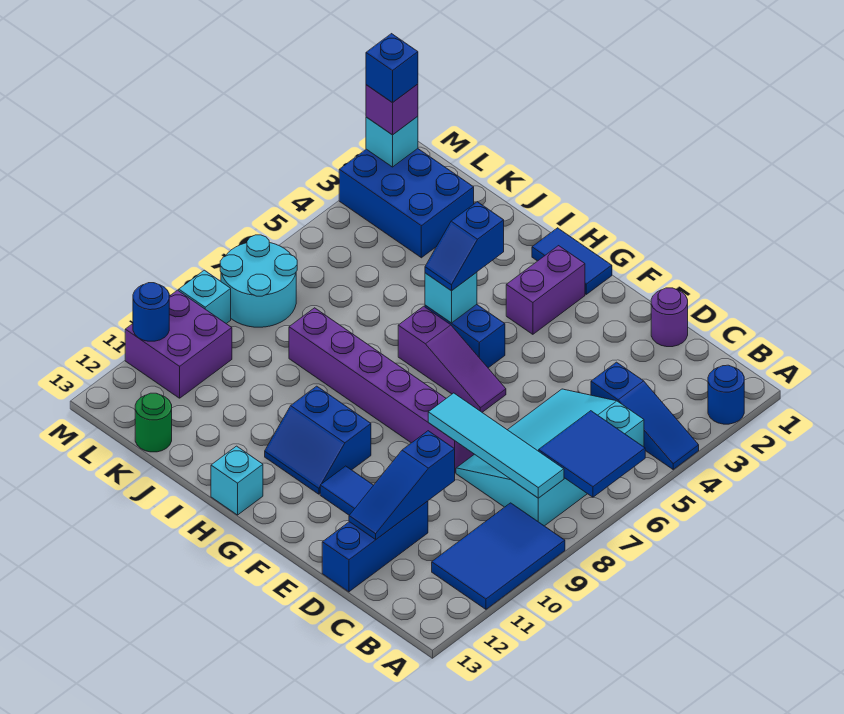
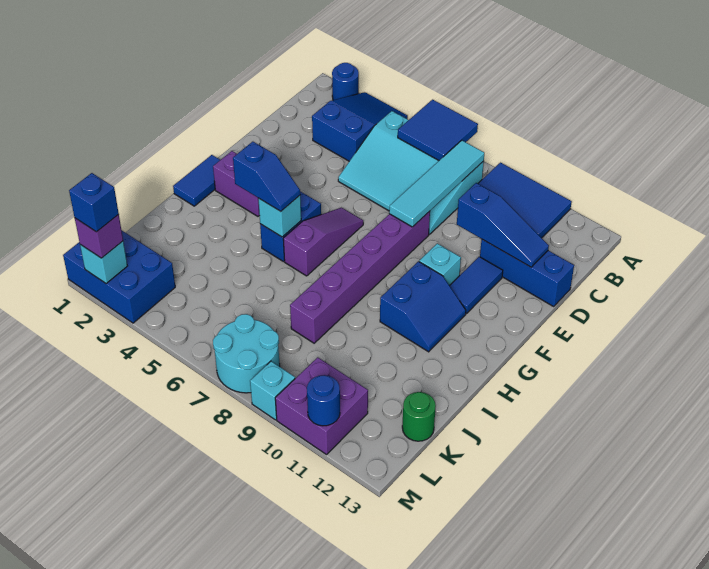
blue 1x3 slope [591,362,699,469] -> blue 2x3 slope [312,92,408,161]
purple 1x1 round brick [651,288,688,347] -> none
cyan 1x1 brick [211,446,263,515] -> cyan 1x1 brick moved to [419,243,461,286]
blue 2x3 brick [339,149,474,258] -> blue 2x3 brick turned to [63,231,175,323]

